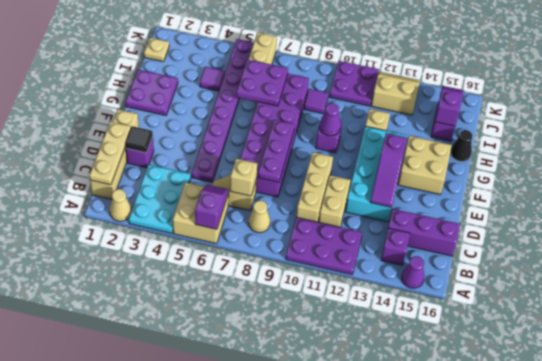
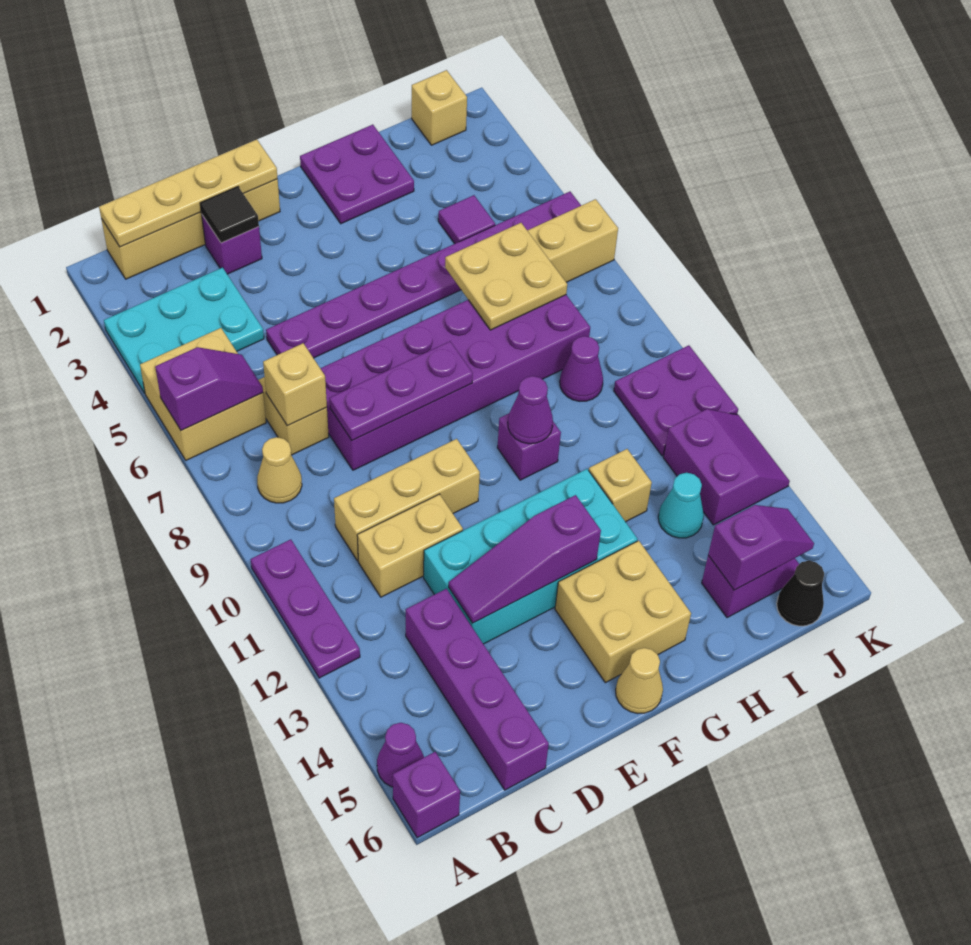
tan 1x1 cone [110,189,132,221] -> tan 1x1 cone moved to [616,648,663,714]
purple 2x3 plate [286,217,362,274] -> purple 1x3 plate [251,540,360,678]
tan 1x3 plate [89,122,131,185] -> tan 1x4 plate [99,140,278,247]
purple 1x1 brick [381,228,410,265] -> purple 1x1 brick moved to [393,752,460,838]
purple 1x3 brick [388,209,460,256] -> purple 1x4 brick [406,589,549,790]
purple 2x2 plate [236,59,288,106] -> tan 2x2 plate [445,223,567,330]
black 1x1 cone [451,130,472,162] -> black 1x1 cone moved to [777,561,824,626]
purple 1x1 tile [304,89,329,114] -> purple 1x1 cone [560,336,603,401]
none -> cyan 1x1 cone [658,473,704,538]
tan 1x1 plate [144,38,169,62] -> tan 1x1 brick [412,70,467,145]
tan 2x2 slope [371,72,420,115] -> purple 2x2 slope [663,409,790,525]

